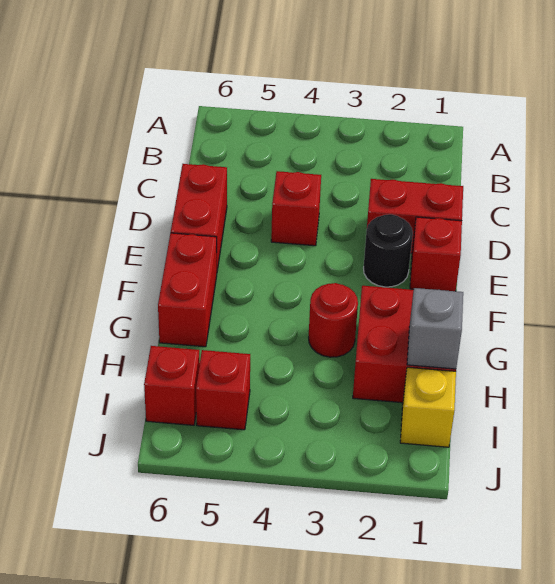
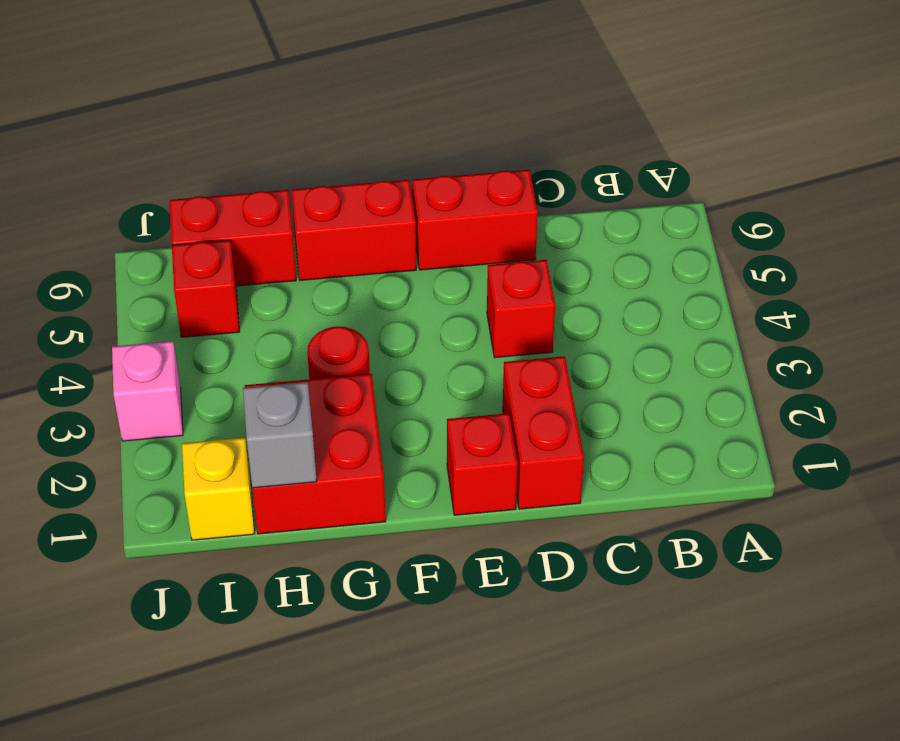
black 1x1 round brick [364,214,413,287] -> none
red 1x1 brick [144,346,200,425] -> red 1x2 brick [169,190,296,286]
none -> pink 1x1 brick [112,341,183,441]

